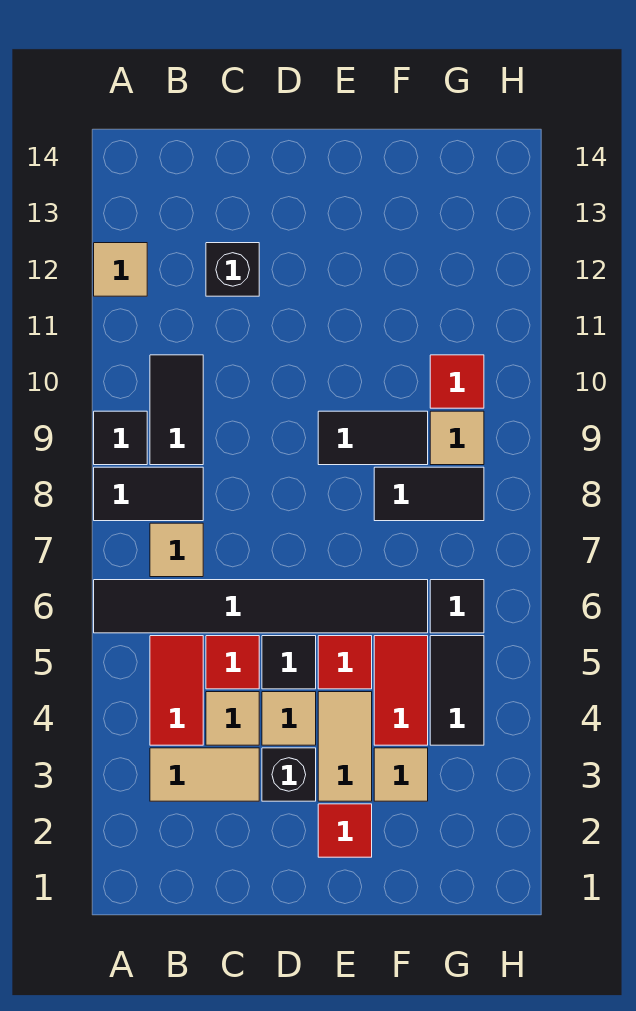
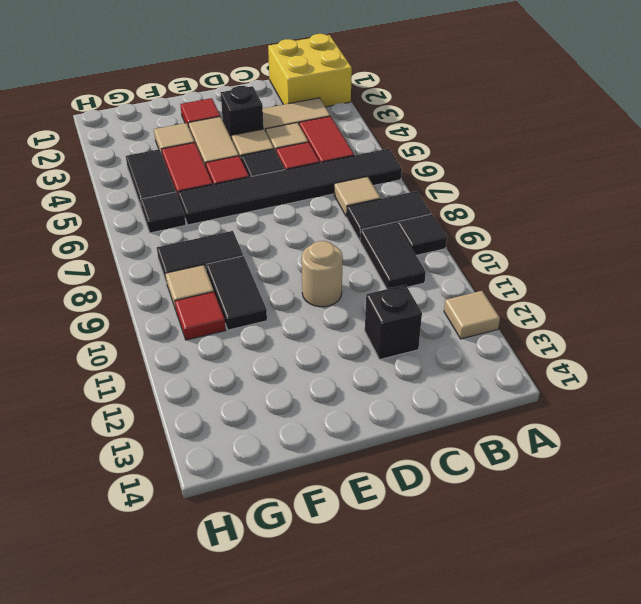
none -> yellow 2x2 brick [268,34,352,107]
none -> tan 1x1 round brick [302,241,343,307]
black 1x2 tile [318,411,428,465] -> black 1x2 tile turned to [206,256,267,330]

